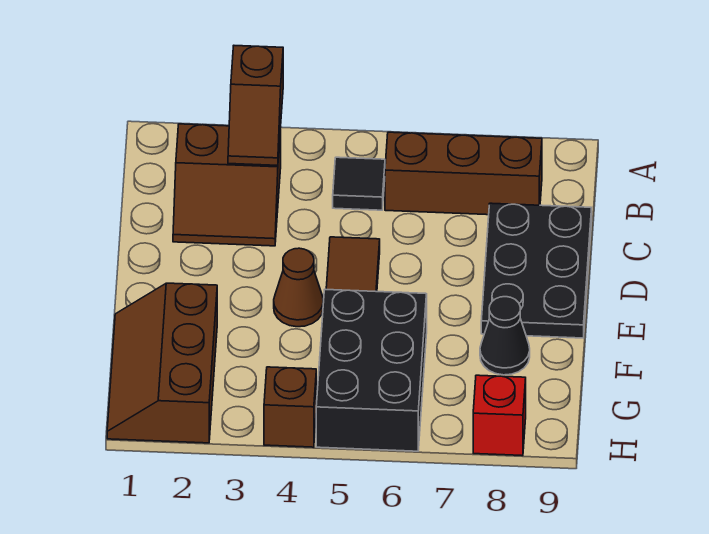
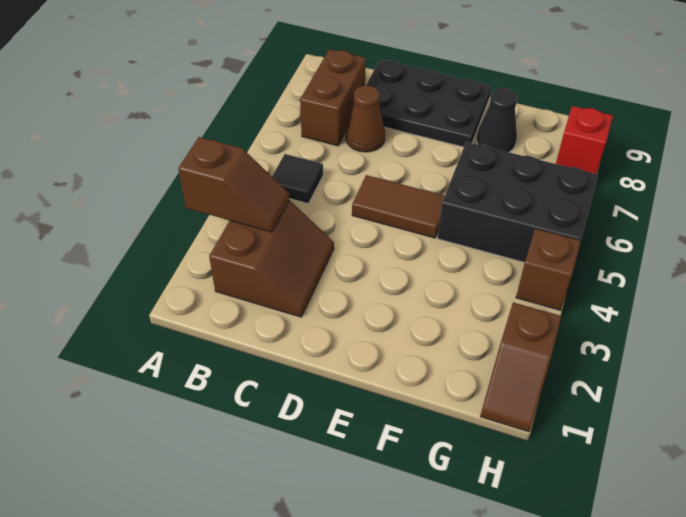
brown 1x3 brick [385,132,542,215] -> brown 1x2 brick [300,49,366,146]
brown 1x1 cone [274,248,323,327] -> brown 1x1 cone moved to [346,86,385,152]
brown 2x3 slope [107,283,217,443] -> brown 1x2 slope [480,302,562,432]

